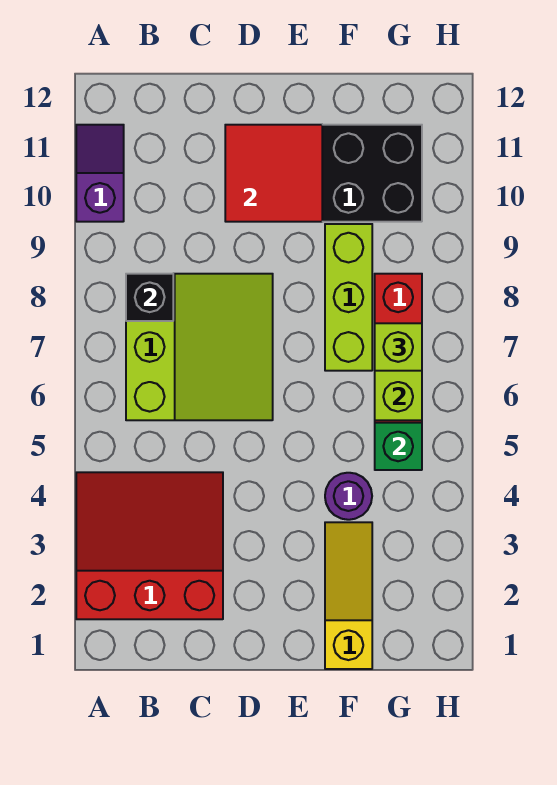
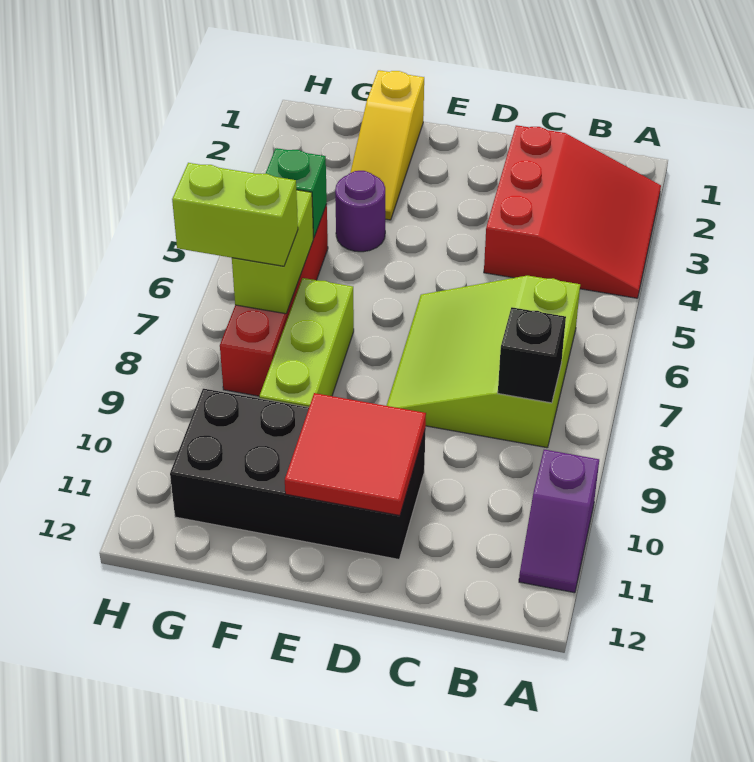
red 3x3 slope [76,472,223,619] -> red 3x3 slope turned to [484,125,661,298]
lime 1x1 brick [375,323,422,371] -> lime 1x2 brick [172,163,298,266]

